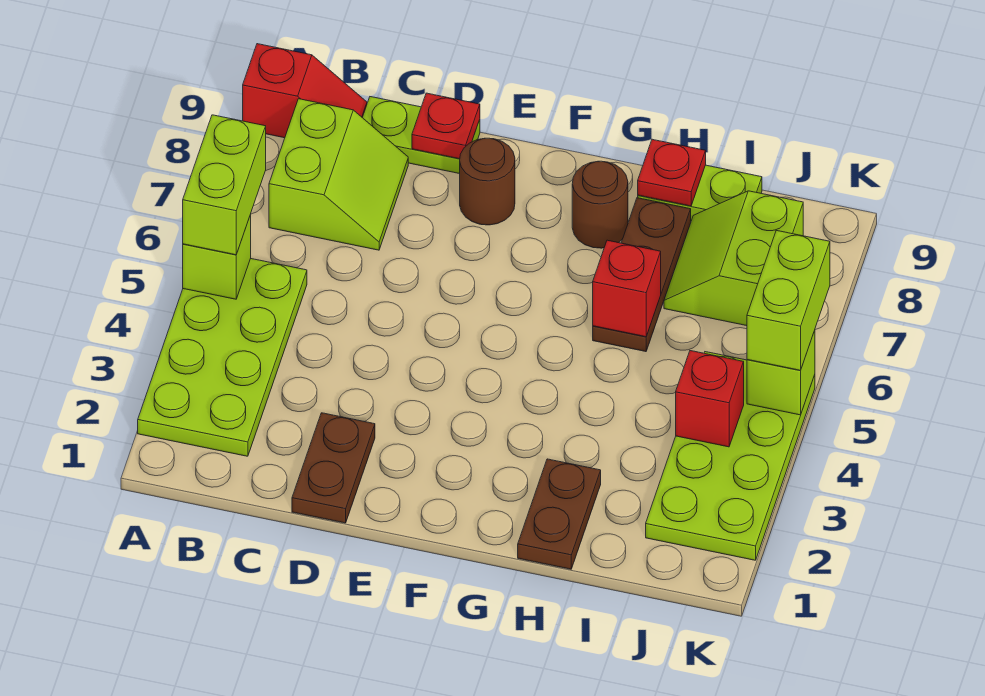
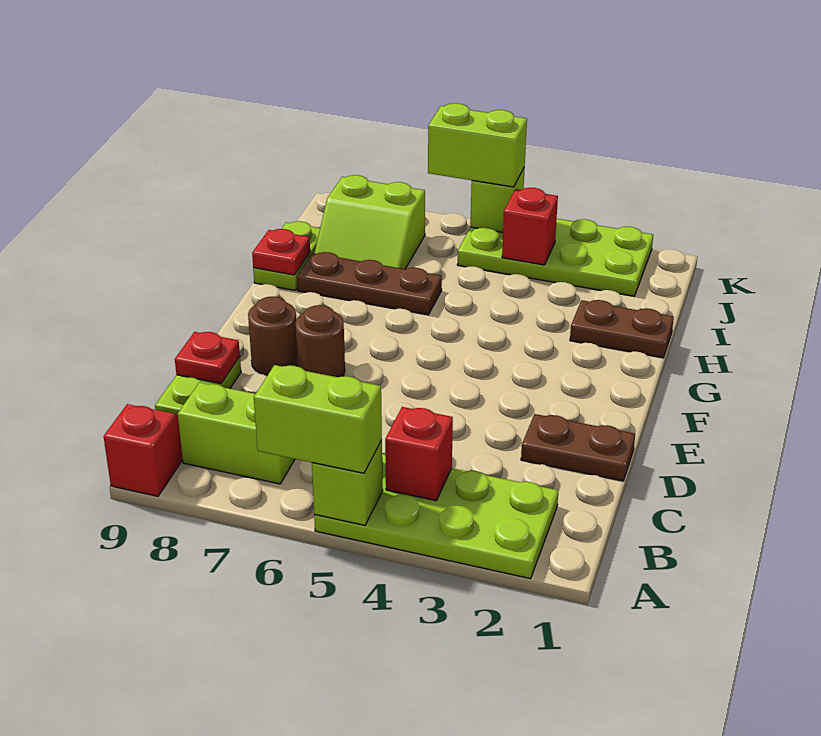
brown 1x1 round brick [572,161,628,248] -> brown 1x1 round brick moved to [295,305,345,377]
red 1x1 brick [593,240,661,337] -> red 1x1 brick moved to [385,407,453,501]

